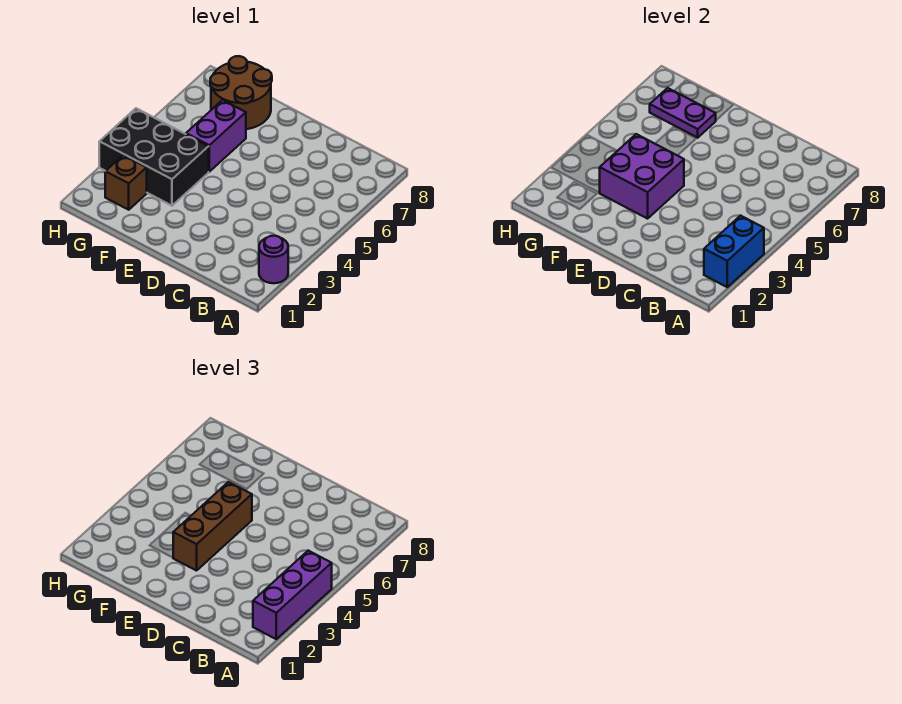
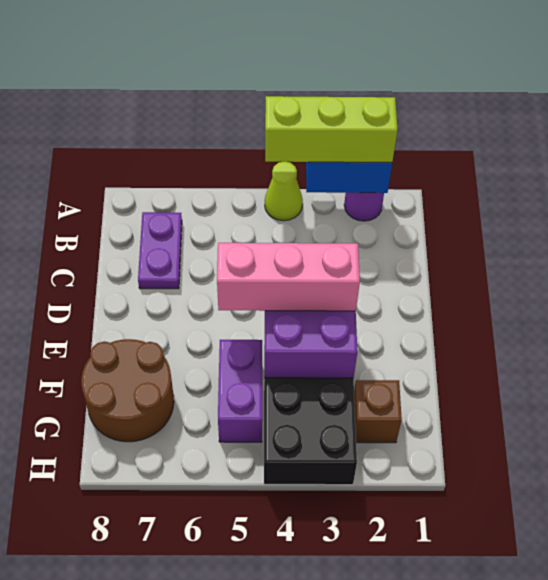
purple 1x3 brick [253,551,332,639] -> lime 1x3 brick [265,96,397,162]
none -> lime 1x1 cone [265,162,303,221]
brown 1x3 brick [173,482,252,571] -> pink 1x3 brick [217,243,360,311]
purple 1x2 brick [186,100,246,172] -> purple 1x2 brick turned to [218,340,262,442]
purple 1x2 plate [650,88,716,138] -> purple 1x2 plate moved to [138,212,182,289]

